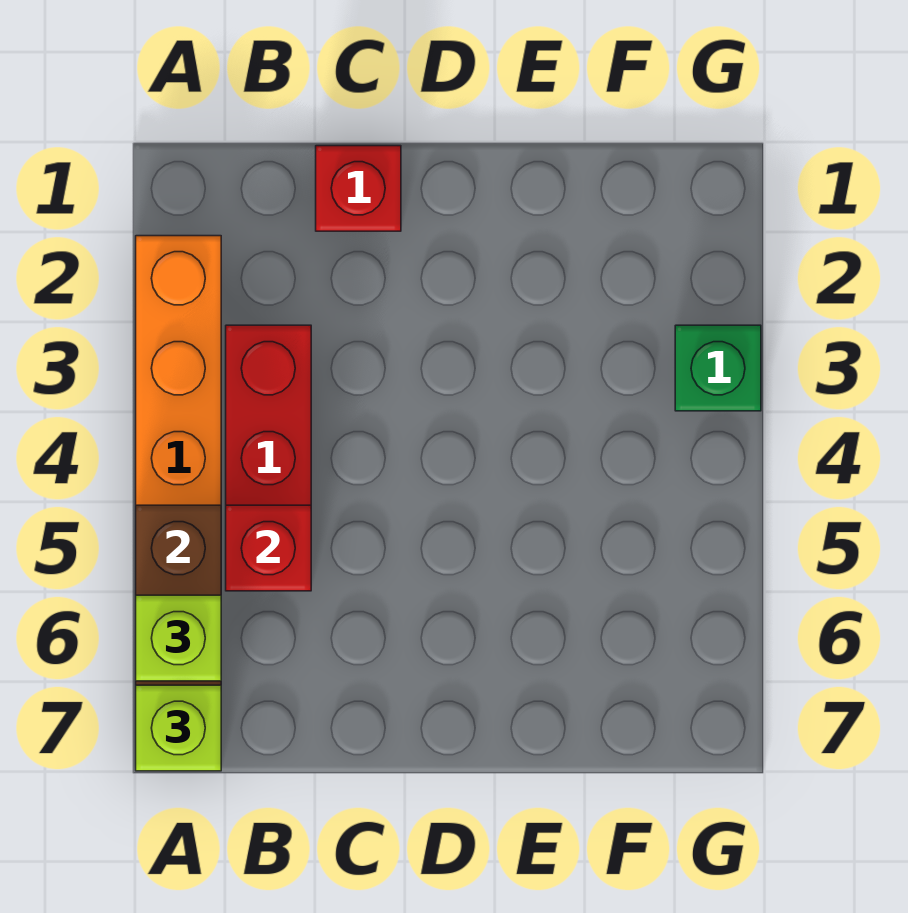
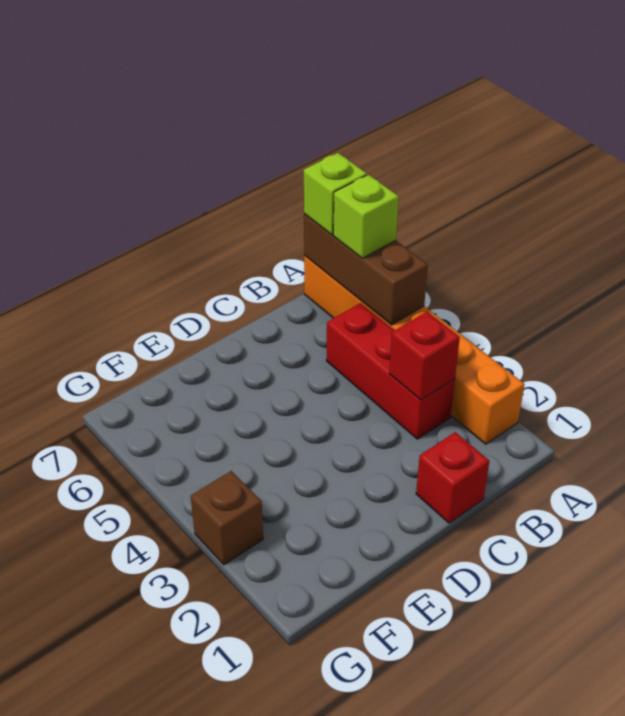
red 1x1 brick [226,505,311,591] -> red 1x1 brick moved to [389,312,460,400]
green 1x1 brick [675,325,761,411] -> brown 1x1 brick [191,471,263,565]

